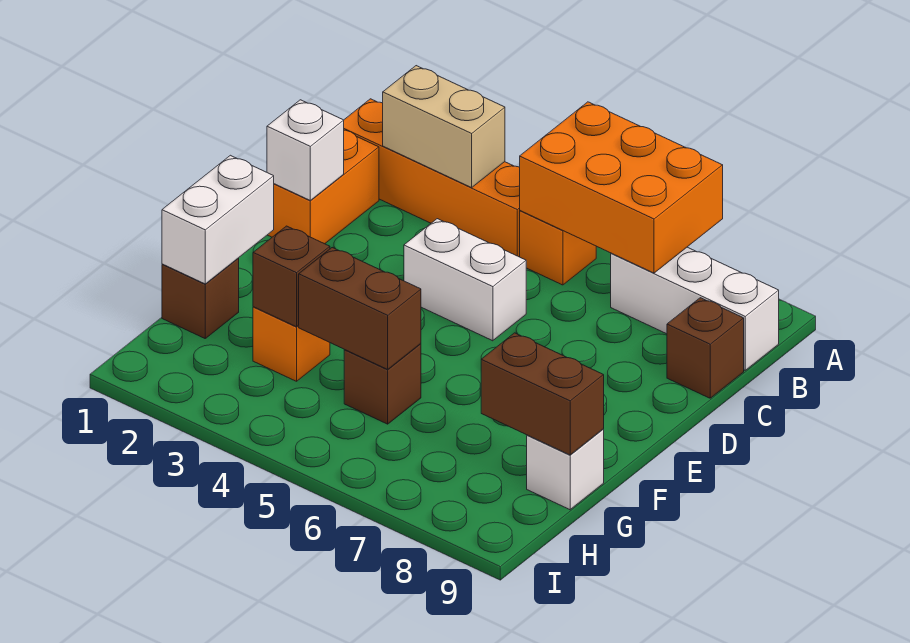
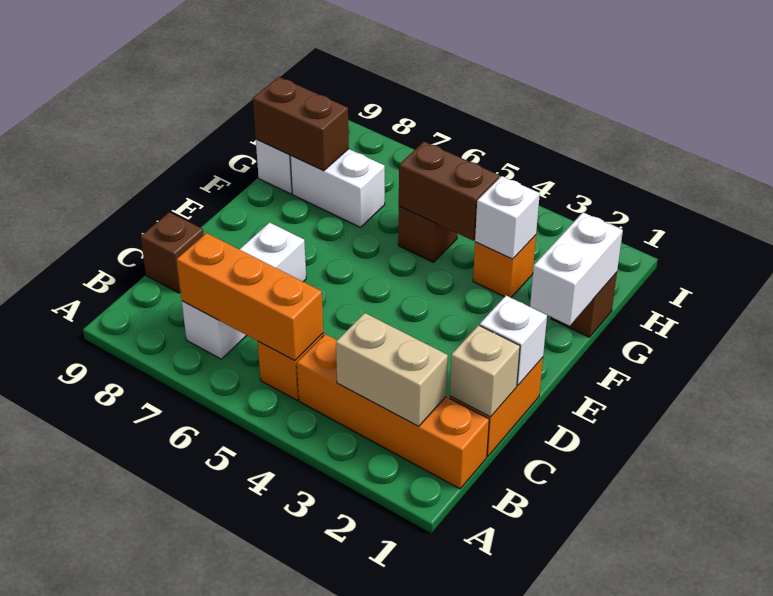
orange 2x3 brick [520,102,723,273] -> orange 1x3 brick [177,233,323,361]
white 1x3 brick [611,247,779,370] -> white 1x3 brick turned to [182,223,306,359]
none -> tan 1x1 brick [450,325,520,417]
white 1x2 brick [404,219,526,341] -> white 1x2 brick moved to [290,149,385,227]
brown 1x1 brick [253,226,330,327] -> white 1x1 brick [475,176,540,259]

